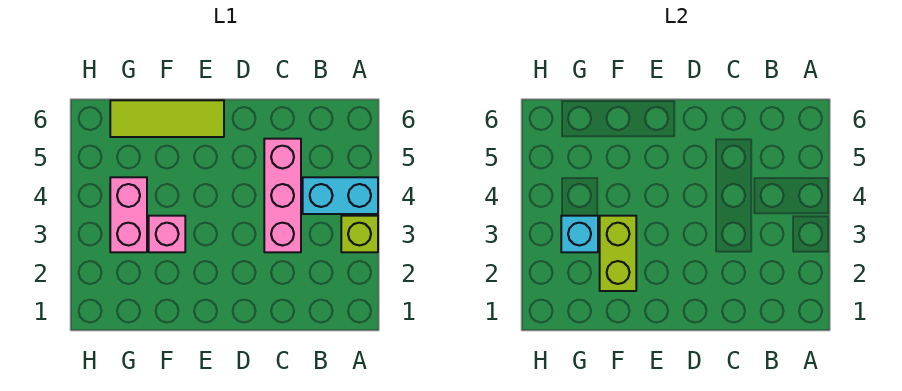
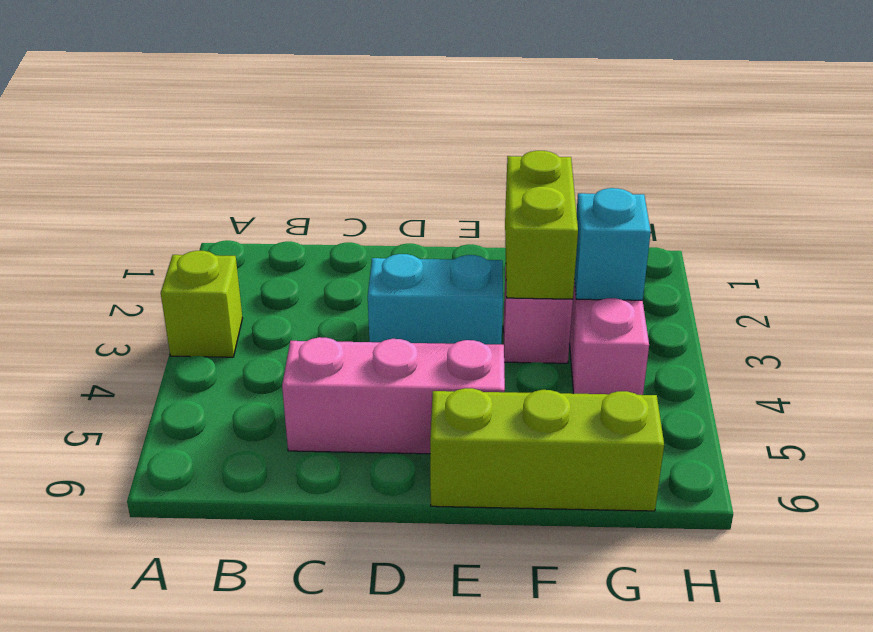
cyan 1x2 brick [303,177,378,214] -> cyan 1x2 brick moved to [368,254,503,344]
pink 1x3 brick [264,139,301,252] -> pink 1x3 brick turned to [282,337,505,454]
lime 1x3 tile [110,100,224,137] -> lime 1x3 brick [430,388,664,511]

